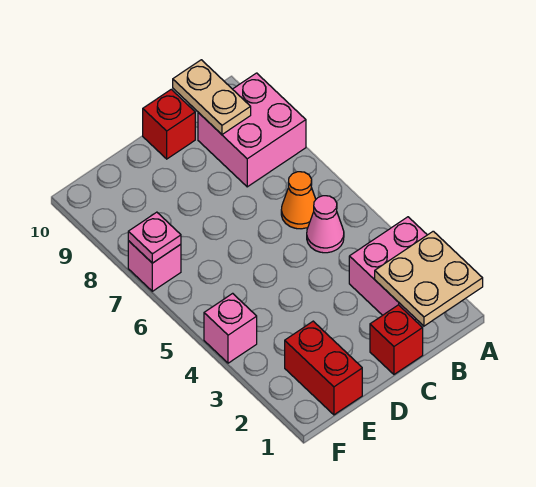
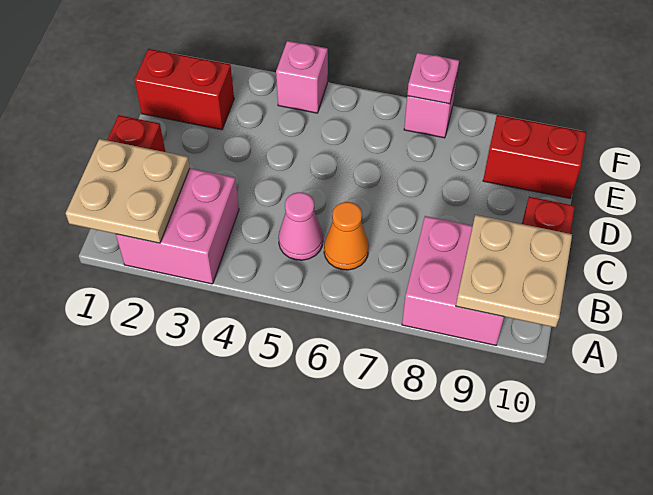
tan 1x2 plate [173,60,251,134] -> tan 2x2 plate [456,215,572,328]
none -> red 1x2 brick [483,115,586,198]

